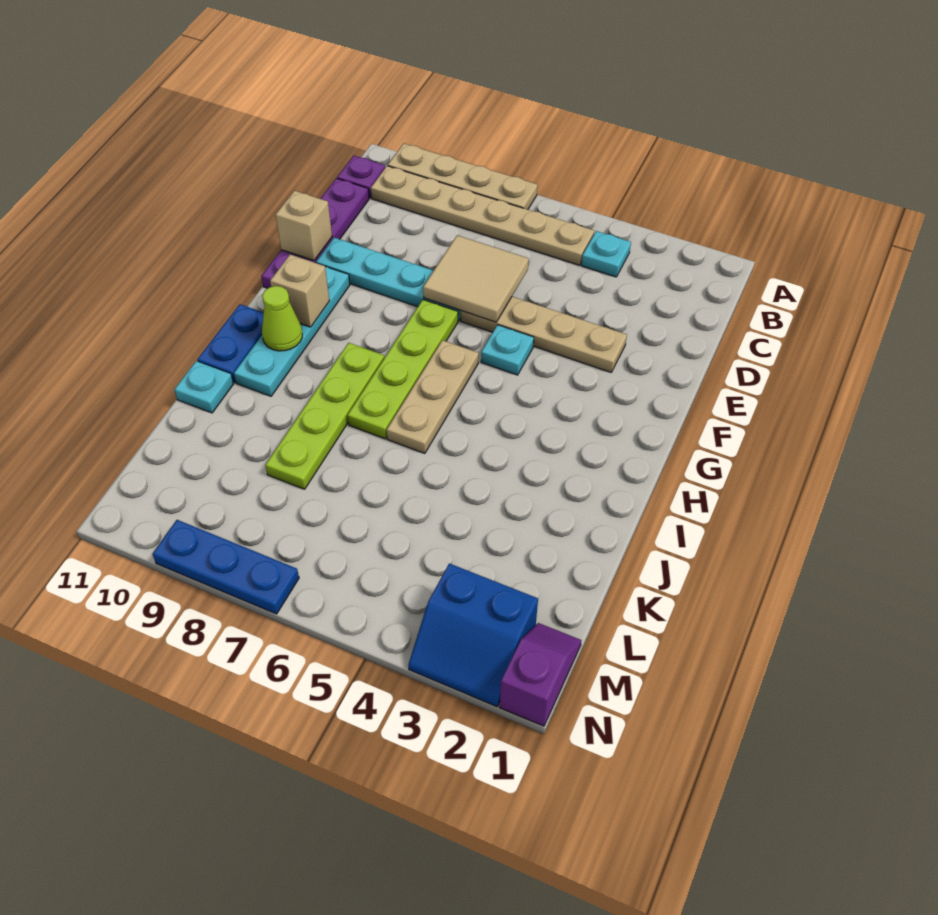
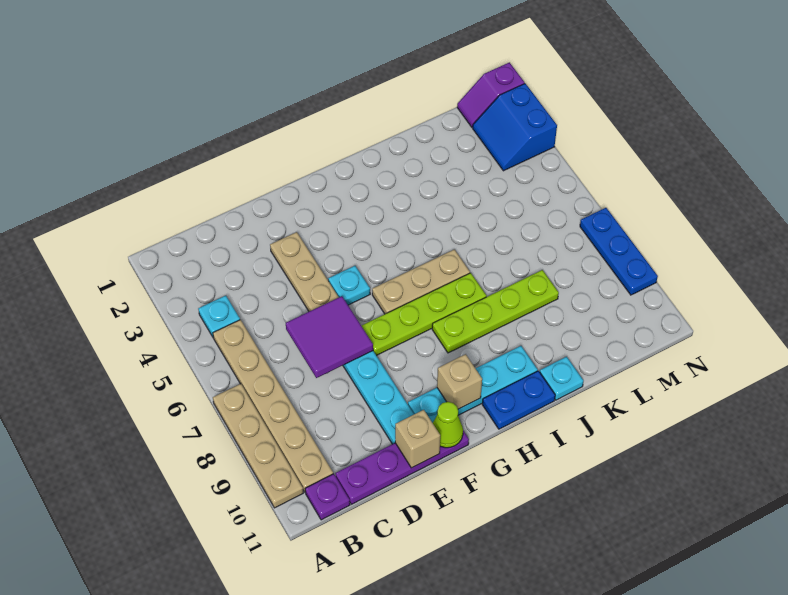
tan 2x2 tile [423,235,529,322] -> purple 2x2 tile [286,296,373,378]
lime 1x1 cone [262,286,302,351] -> lime 1x1 cone moved to [433,402,463,448]
blue 2x2 slope [408,563,538,706] -> blue 2x2 slope turned to [473,84,557,171]

